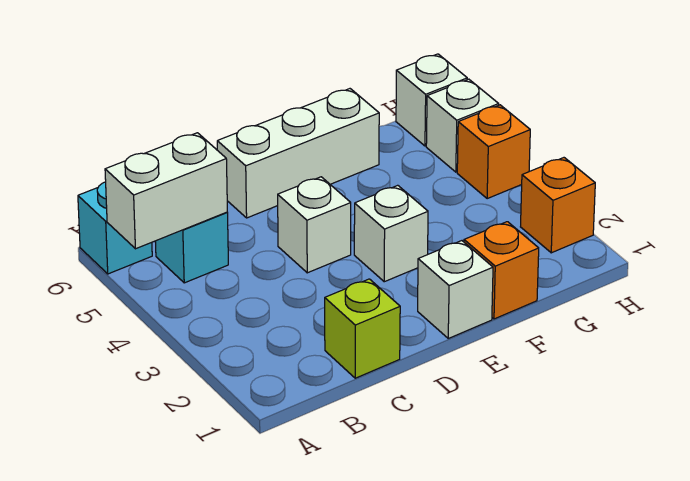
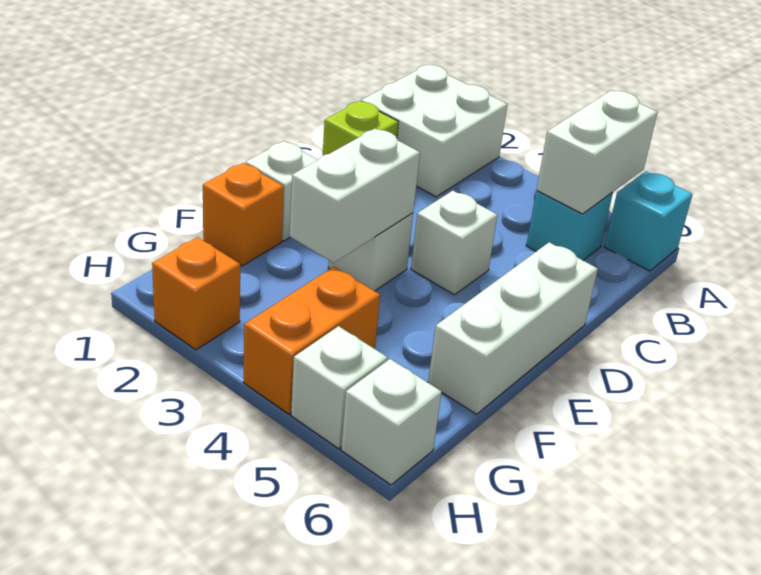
none -> white 2x2 brick [361,65,508,197]
none -> white 1x2 brick [290,129,420,263]
orange 1x1 brick [457,105,530,199] -> orange 1x2 brick [244,267,380,414]

